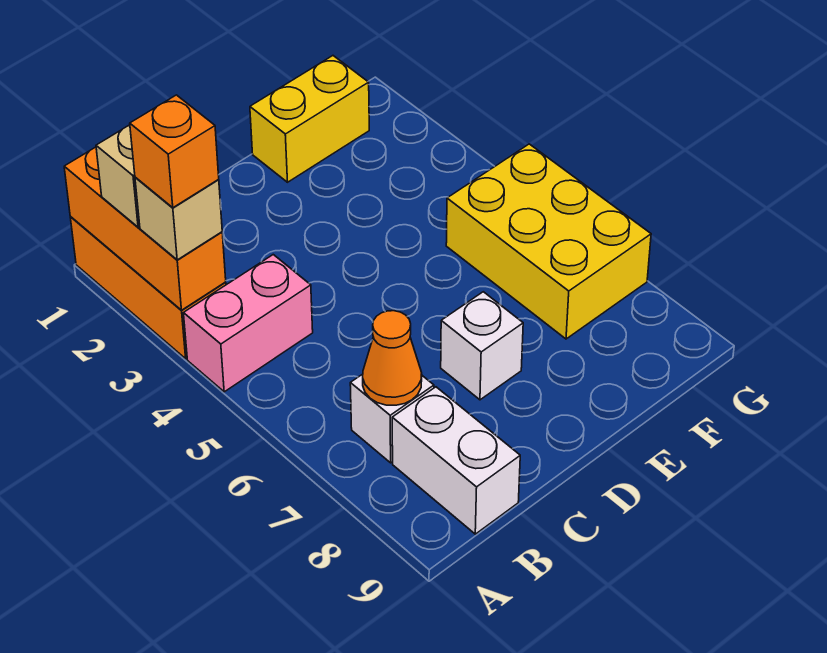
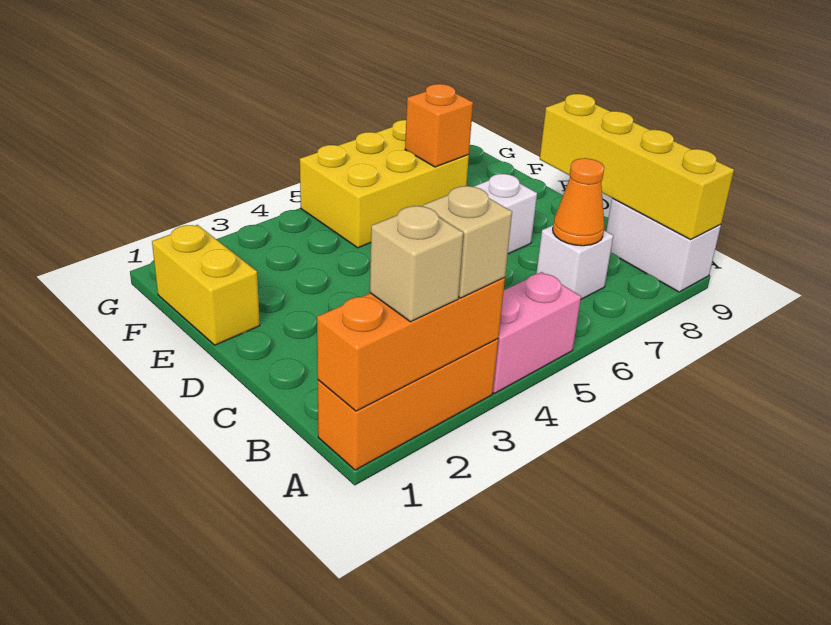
orange 1x1 brick [130,95,219,208] -> orange 1x1 brick moved to [405,84,473,167]
pink 1x2 brick [184,255,313,392] -> pink 1x2 brick turned to [493,272,581,393]
none -> yellow 1x4 brick [540,94,734,240]
white 1x2 brick [392,387,520,534] -> white 1x2 brick turned to [606,198,721,292]

